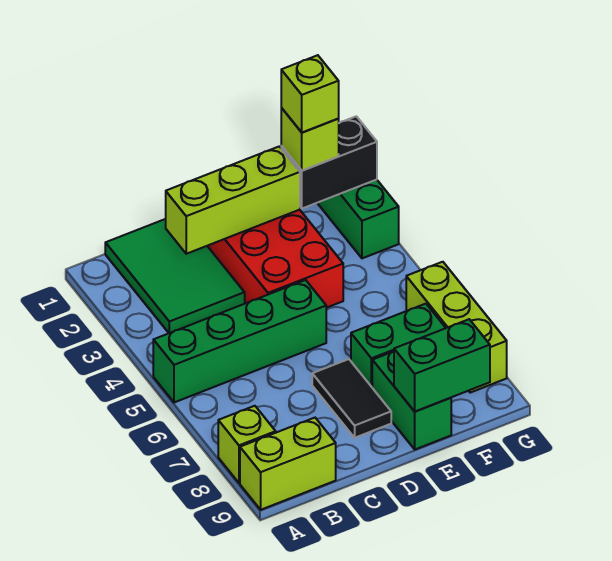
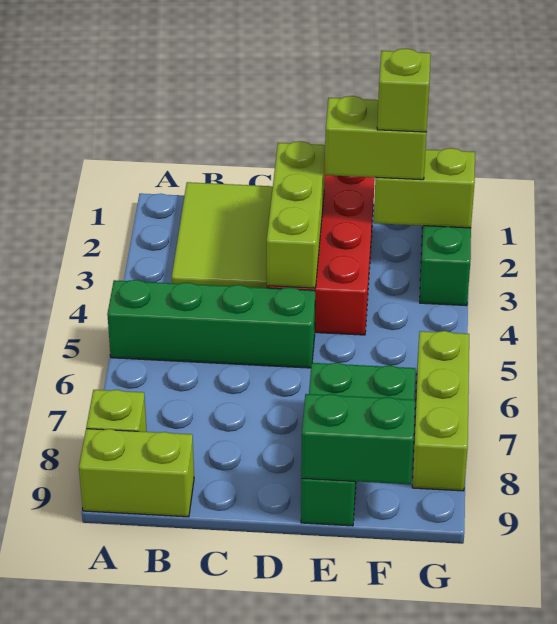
green 2x3 tile [105,219,245,333] -> lime 2x3 tile [172,182,273,288]
lime 1x3 brick [166,147,300,254] -> lime 1x3 brick turned to [267,141,325,288]
black 1x2 tile [312,359,391,438] -> none
black 1x2 brick [281,116,377,209] -> lime 1x2 brick [374,148,475,228]
lime 1x1 brick [281,108,339,170] -> lime 1x2 brick [325,96,427,180]

